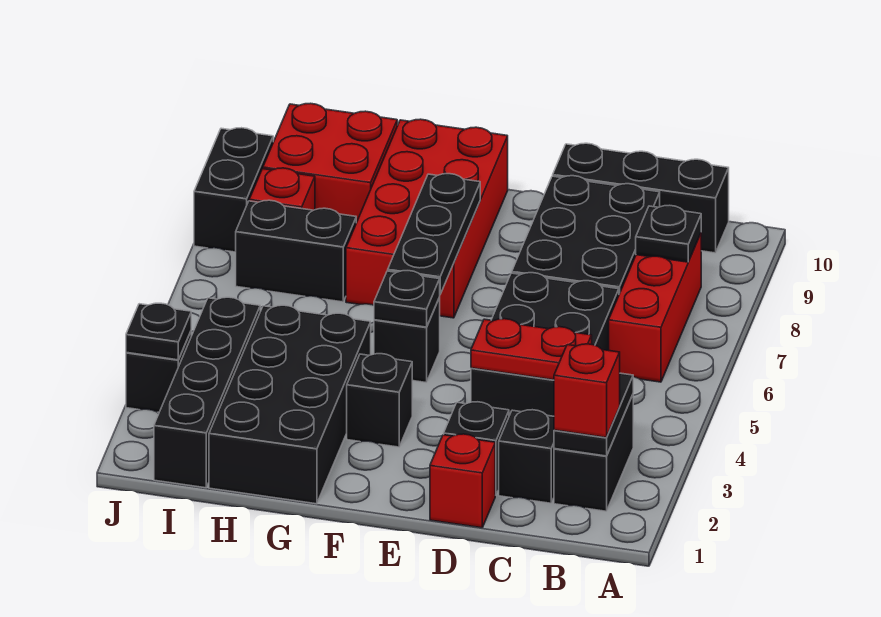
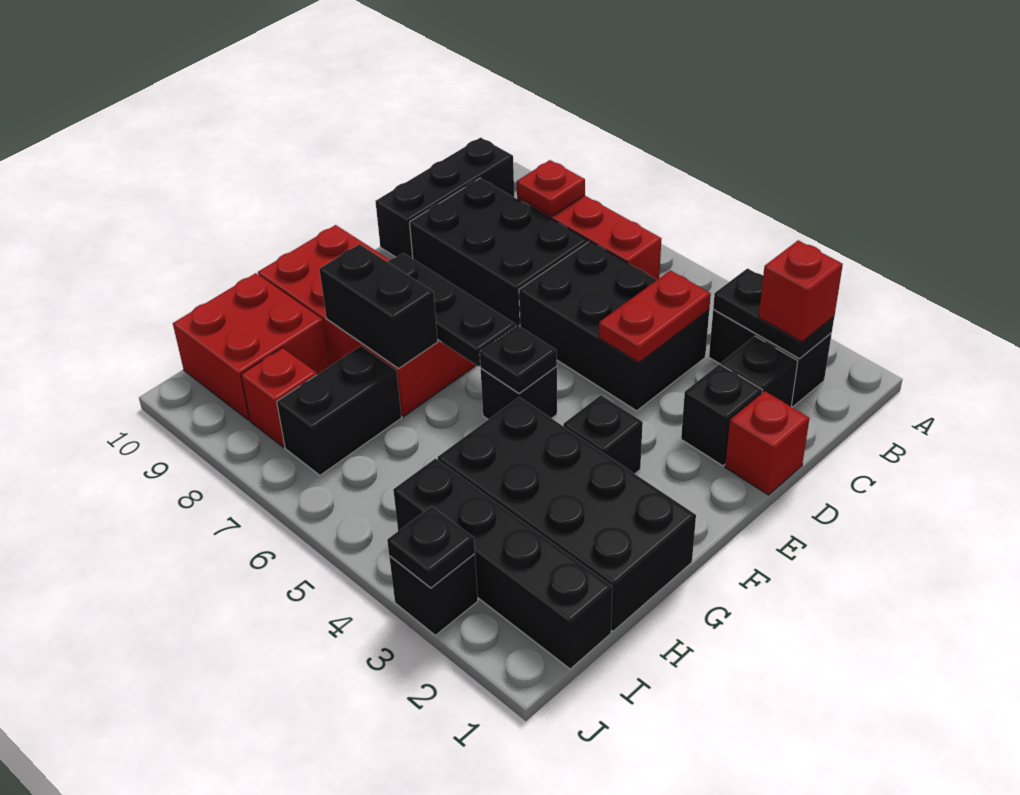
black 1x1 plate [636,205,701,262] -> red 1x1 plate [517,160,585,216]
black 1x2 brick [194,128,273,252] -> black 1x2 brick moved to [319,244,438,368]

